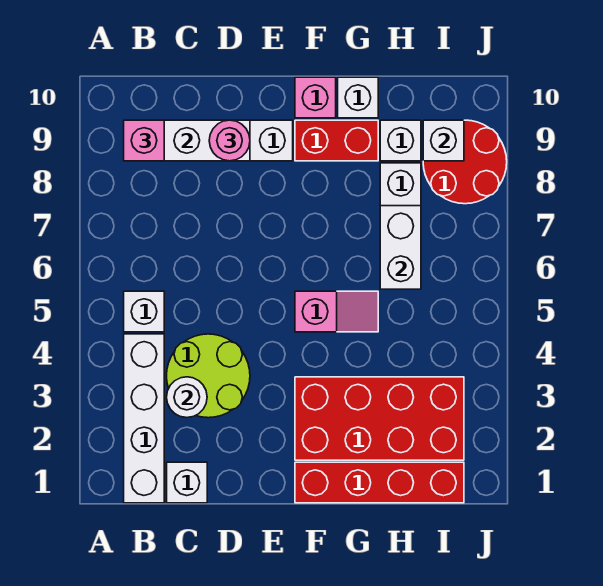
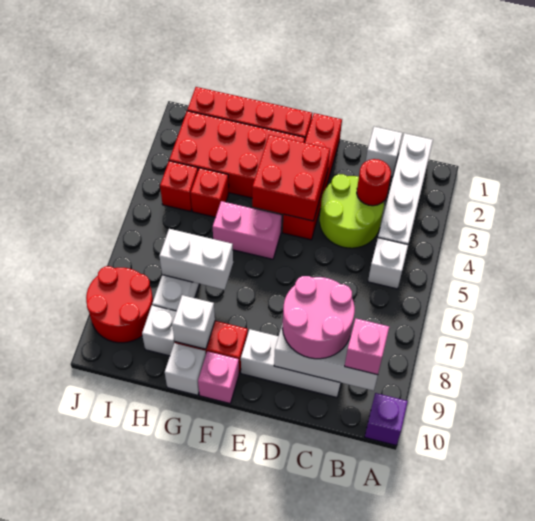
none -> purple 1x1 brick [365,393,408,445]
white 1x1 round brick [167,377,207,418] -> red 1x1 round brick [357,159,391,206]
pink 1x1 round brick [209,120,250,161] -> pink 2x2 round brick [282,276,355,359]
none -> red 1x4 brick [283,113,342,240]
none -> red 2x2 brick [252,135,330,221]
pink 1x2 slope [295,291,378,332] -> pink 1x2 brick [213,201,282,259]
none -> red 1x1 brick [191,168,229,217]
white 1x2 brick [380,206,421,289] -> white 1x2 brick turned to [159,229,233,290]
none -> red 1x1 brick [160,161,198,212]
white 1x1 brick [423,120,464,161] -> white 1x1 brick moved to [172,295,215,349]

